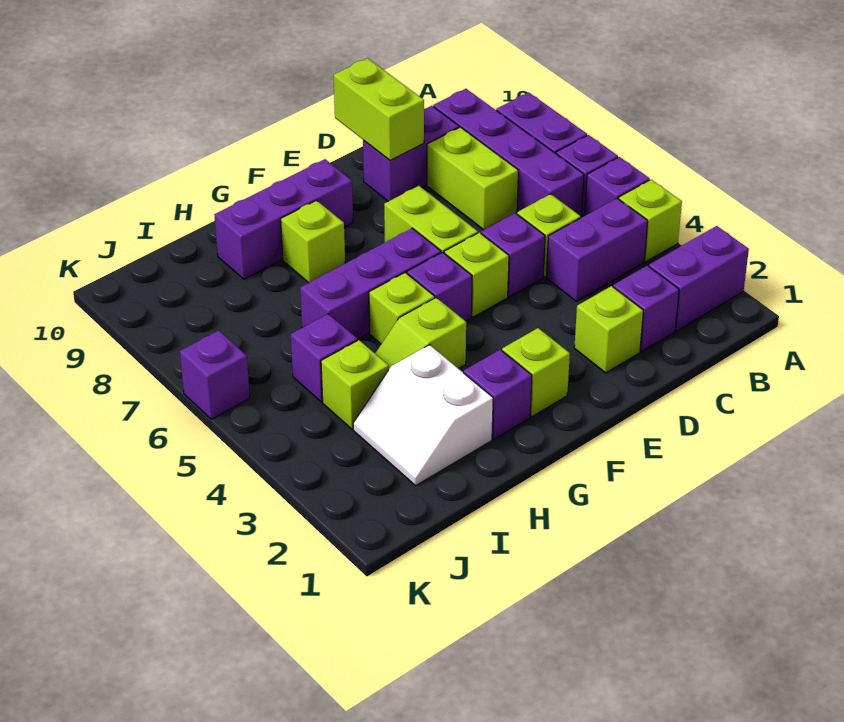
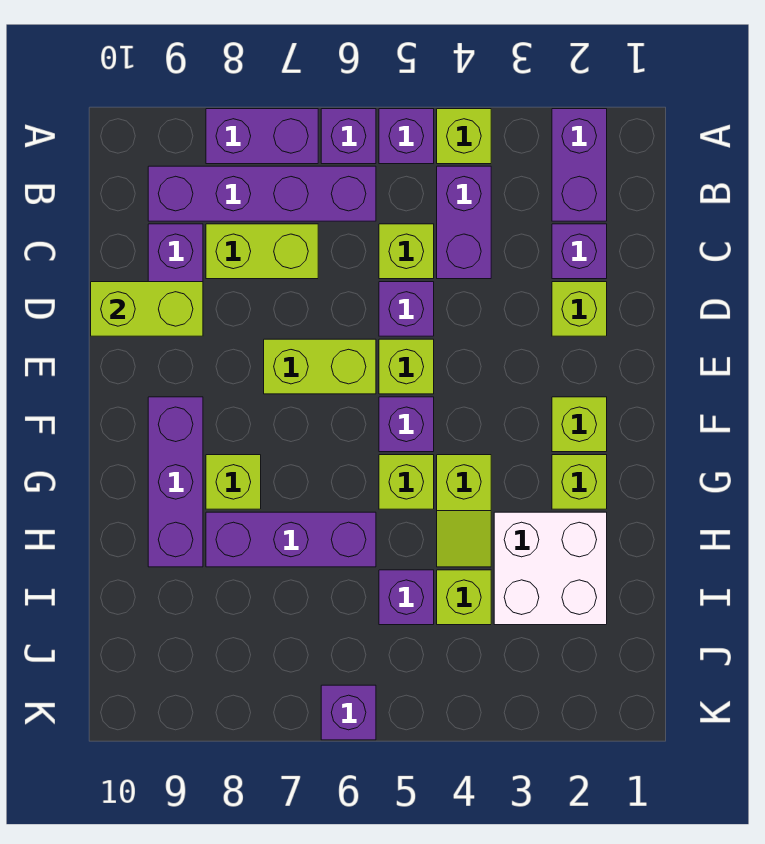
purple 1x3 brick [300,228,441,339] -> purple 1x3 brick turned to [206,512,376,567]
purple 1x1 brick [464,350,532,439] -> lime 1x1 brick [552,455,607,509]
white 2x2 slope [353,345,493,486] -> white 2x2 brick [494,512,607,625]

